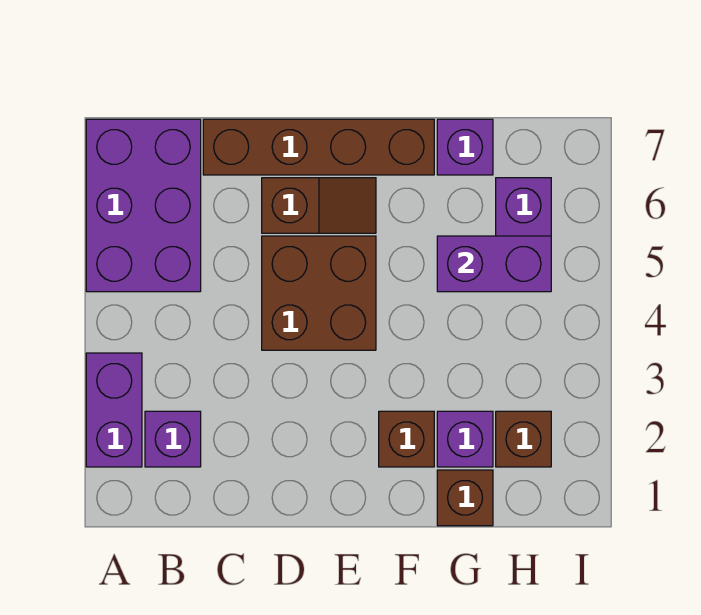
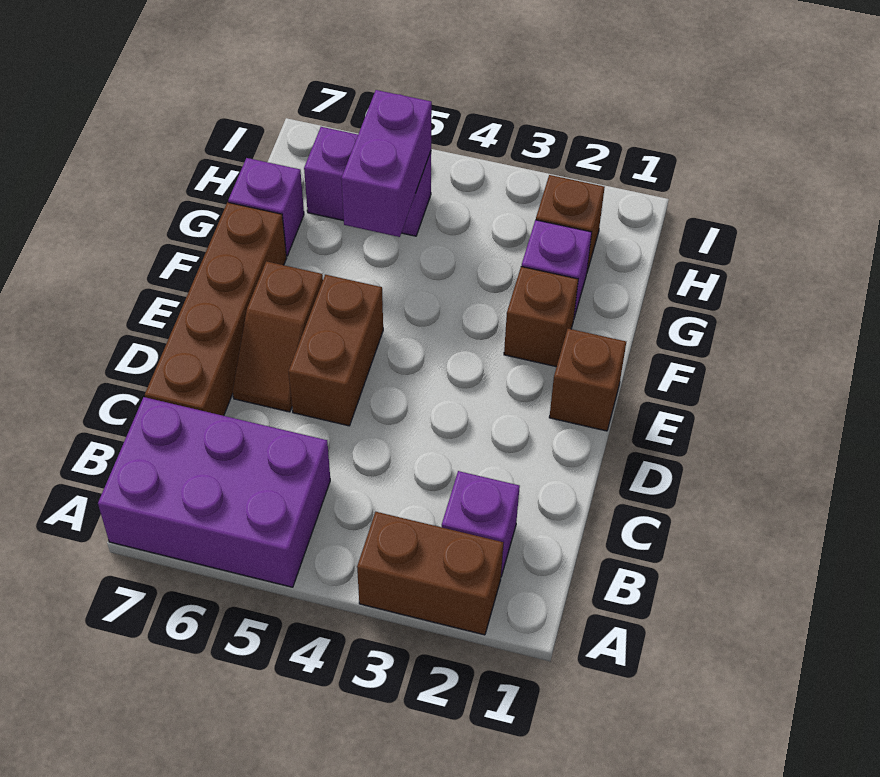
purple 1x2 brick [86,353,142,467] -> brown 1x2 brick [357,512,503,635]
brown 2x2 brick [262,236,376,350] -> brown 1x2 brick [288,275,383,426]
brown 1x2 slope [262,178,376,233] -> brown 1x2 slope turned to [233,261,323,412]
brown 1x1 brick [437,470,493,526] -> brown 1x1 brick moved to [549,329,626,431]

